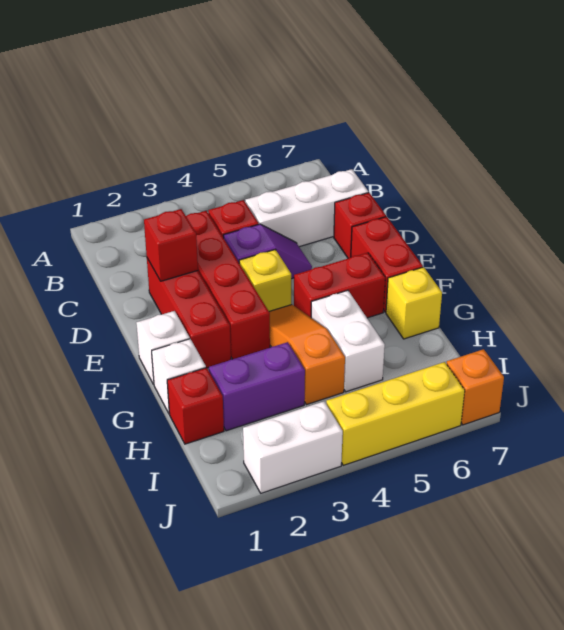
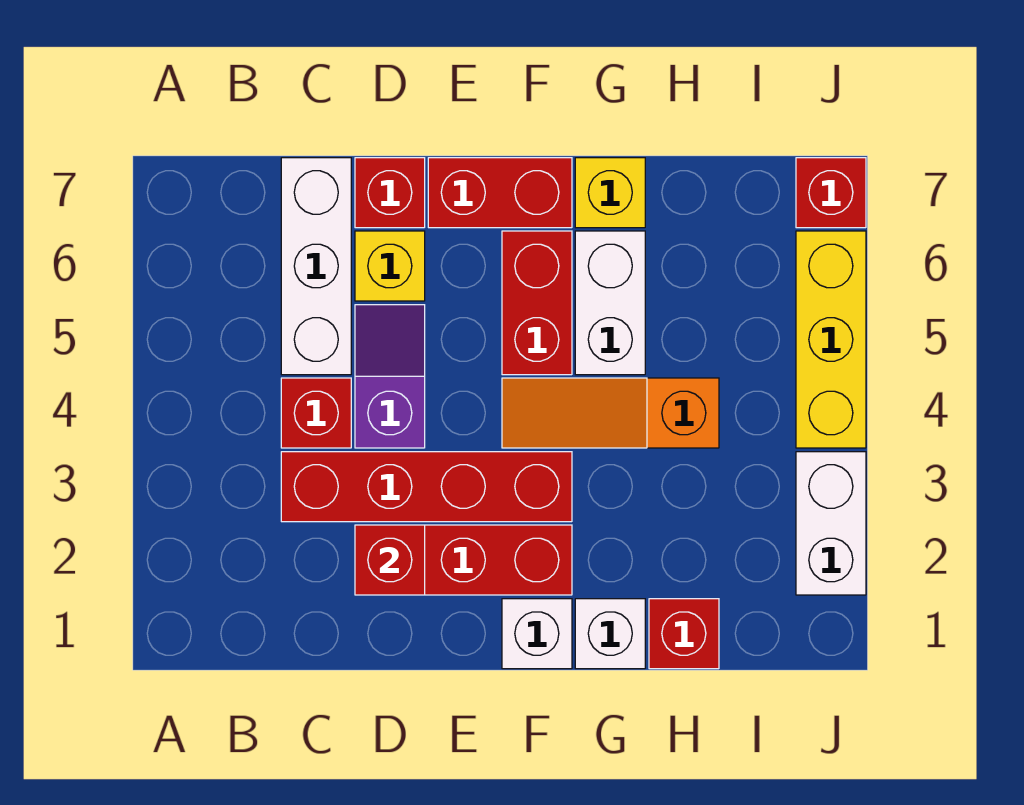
yellow 1x1 brick [239,250,291,311] -> yellow 1x1 brick moved to [355,231,425,301]
white 1x2 brick [311,290,385,392] -> white 1x2 brick turned to [575,231,645,375]
purple 1x2 brick [209,342,305,431] -> none
orange 1x1 brick [447,349,504,425] -> red 1x1 brick [796,158,866,228]

